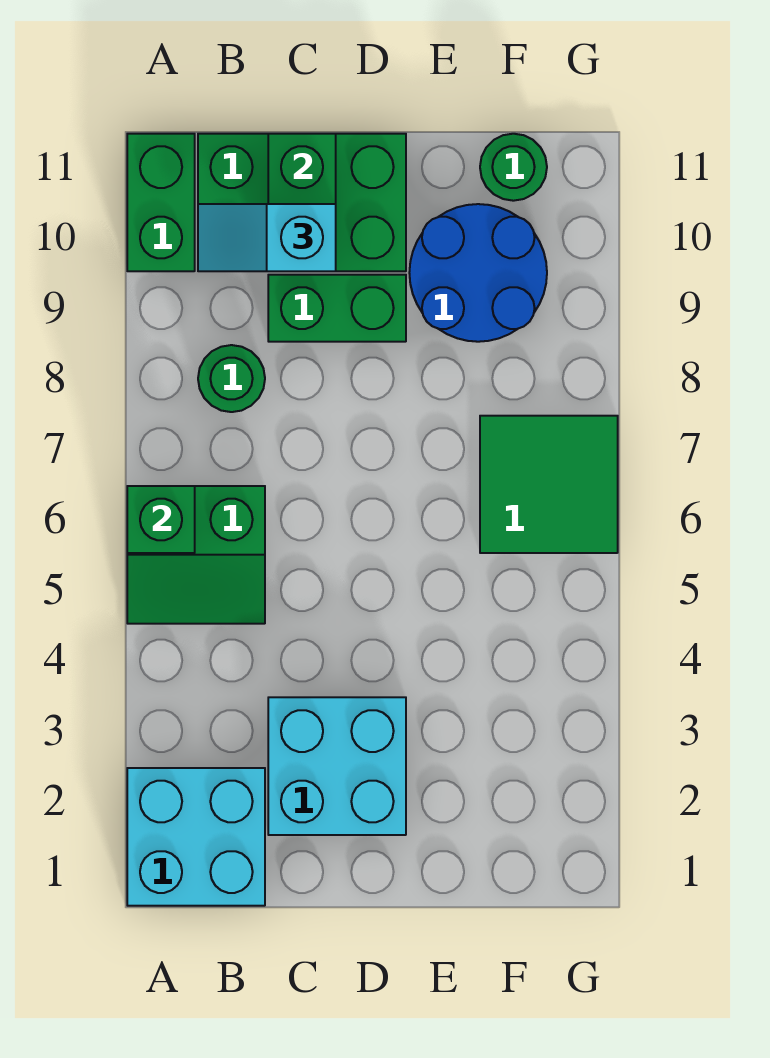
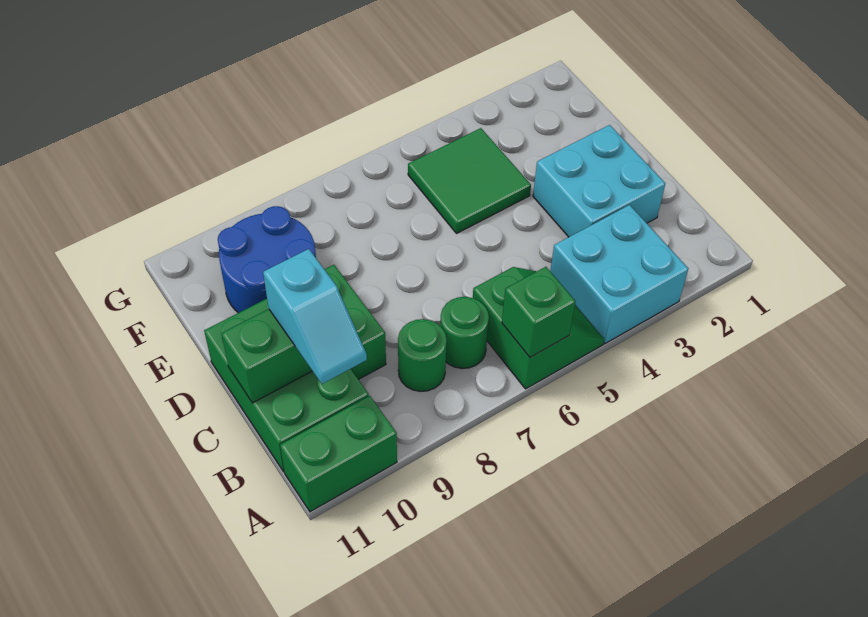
cyan 2x2 brick [127,768,265,906] -> cyan 2x2 brick moved to [550,205,688,344]
green 2x2 tile [480,416,618,553] -> green 2x2 tile moved to [408,128,531,234]
green 1x1 round brick [480,134,547,201] -> green 1x1 round brick moved to [440,297,489,369]

